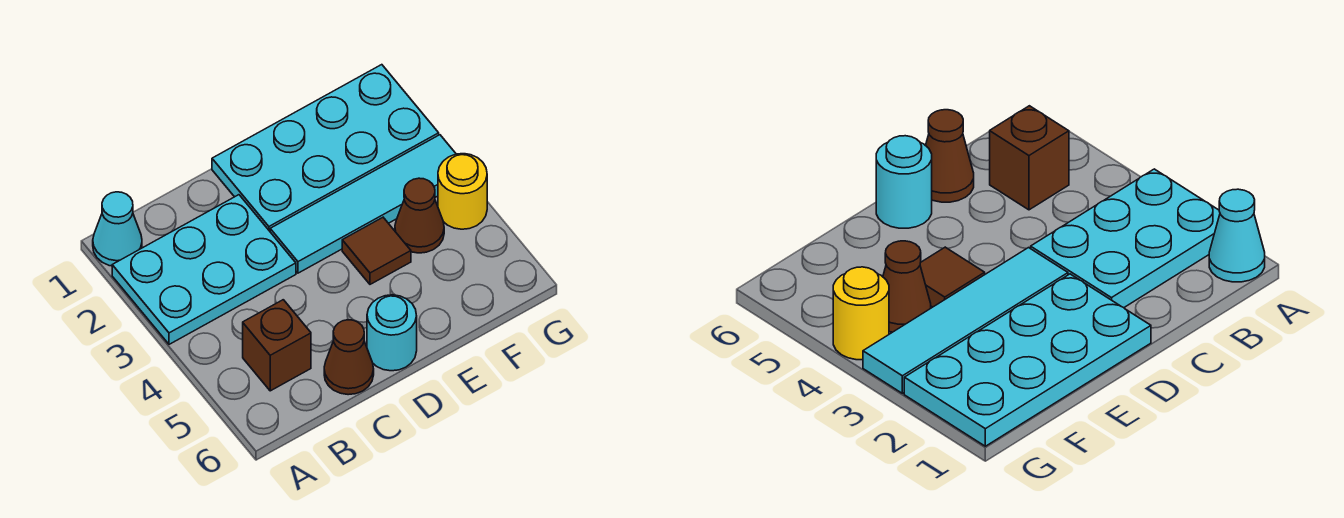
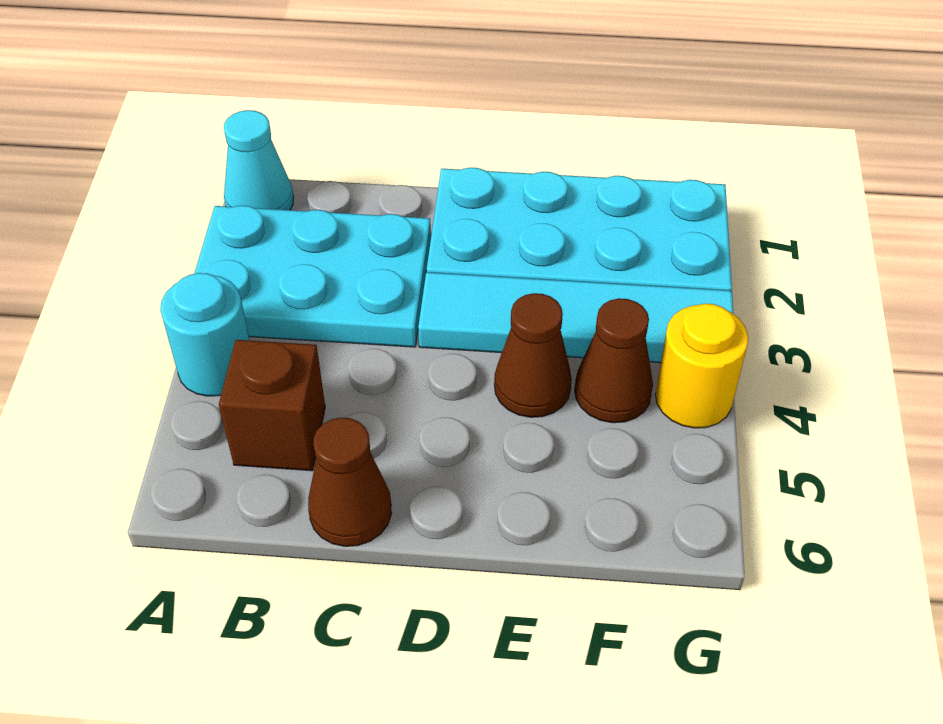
cyan 1x1 round brick [367,295,417,371] -> cyan 1x1 round brick moved to [160,273,249,396]
brown 1x1 tile [342,217,411,284] -> brown 1x1 cone [494,293,572,417]

